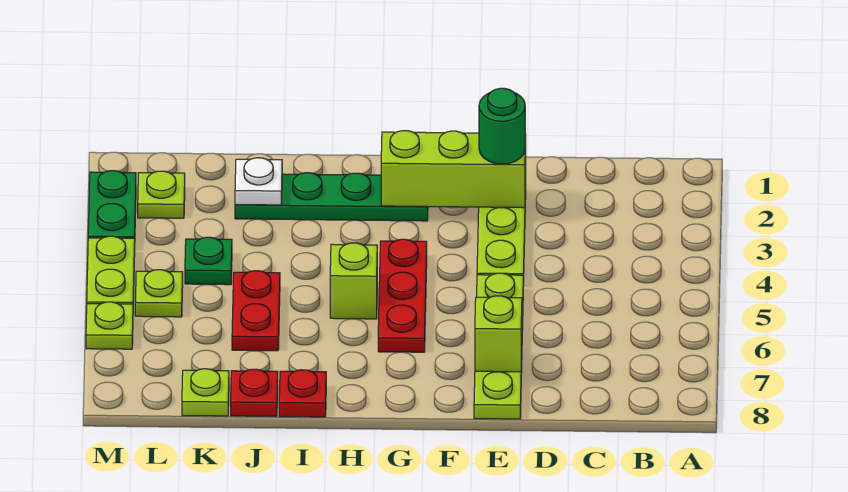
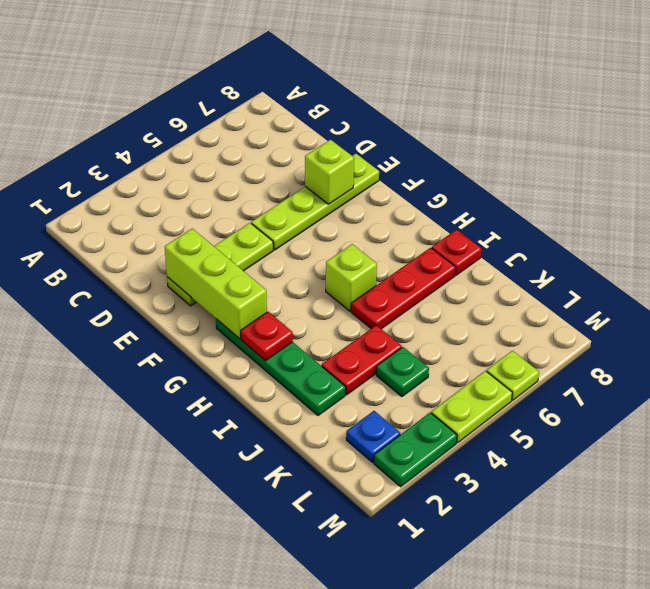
green 1x1 round brick [479,88,525,164] -> none
red 1x3 plate [378,239,427,352] -> red 1x3 plate moved to [351,248,456,329]
white 1x1 plate [235,158,282,205] -> none
red 1x2 plate [232,271,280,351] -> red 1x2 plate moved to [322,325,402,395]
red 1x1 plate [231,369,278,416] -> red 1x1 plate moved to [241,312,293,361]
lime 1x1 plate [182,369,229,416] -> none
lime 1x1 plate [138,171,185,218] -> blue 1x1 plate [346,411,400,462]
lime 1x1 plate [135,270,183,317] -> none

